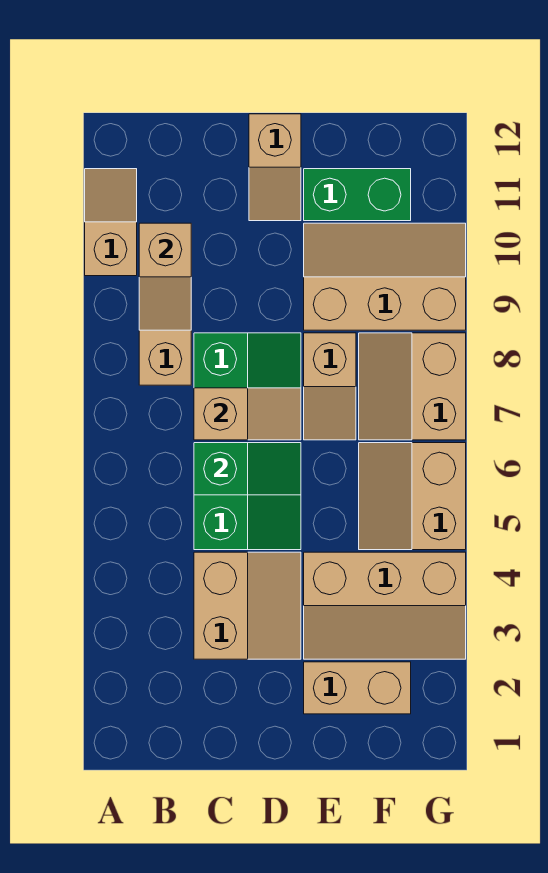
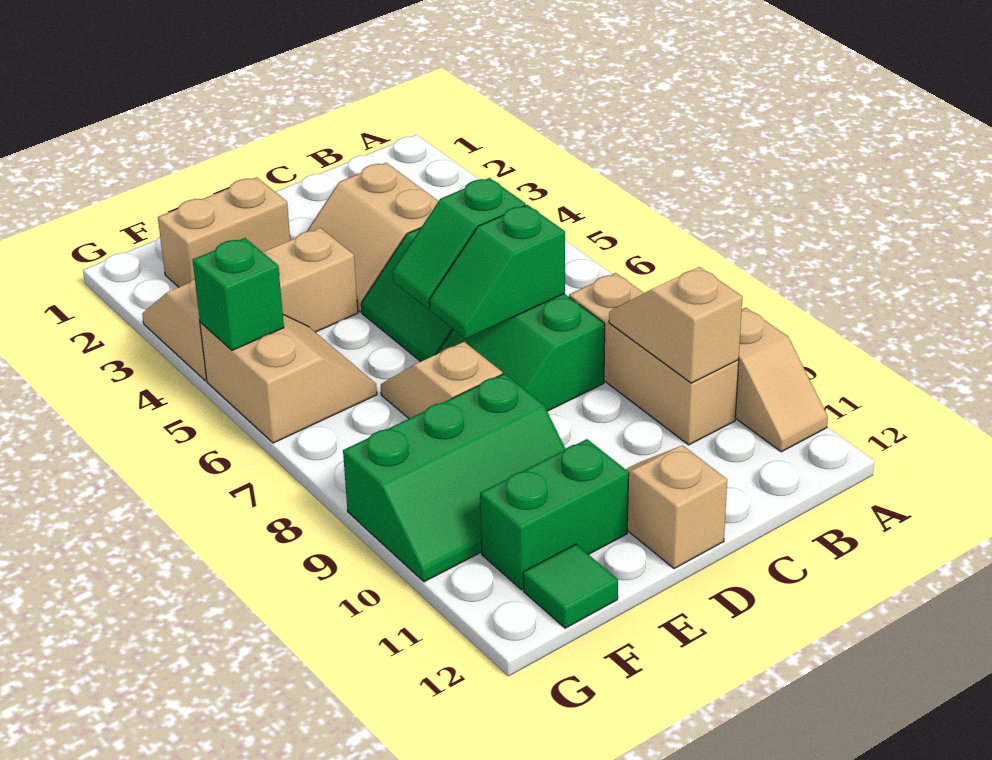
tan 1x2 slope [194,388,301,440] -> green 1x2 slope [429,205,565,339]
tan 2x3 slope [304,223,466,330] -> green 2x3 slope [343,374,565,582]
tan 2x2 slope [359,333,466,440] -> none
none -> green 1x1 tile [523,544,618,628]
none -> green 1x1 brick [193,238,284,350]

